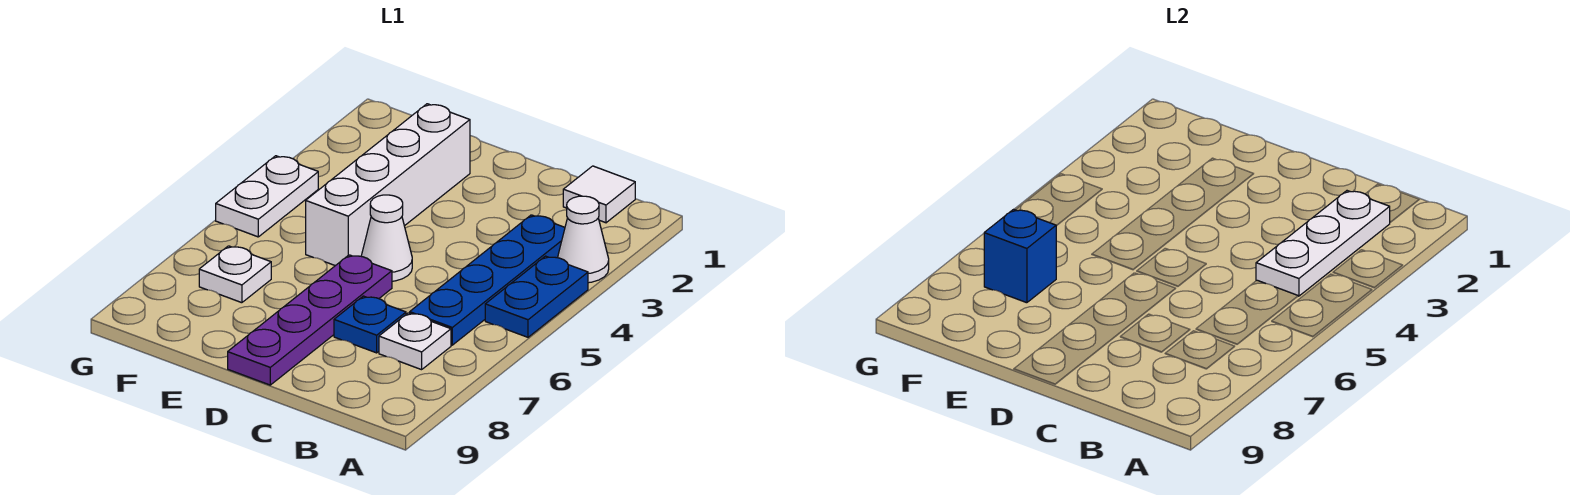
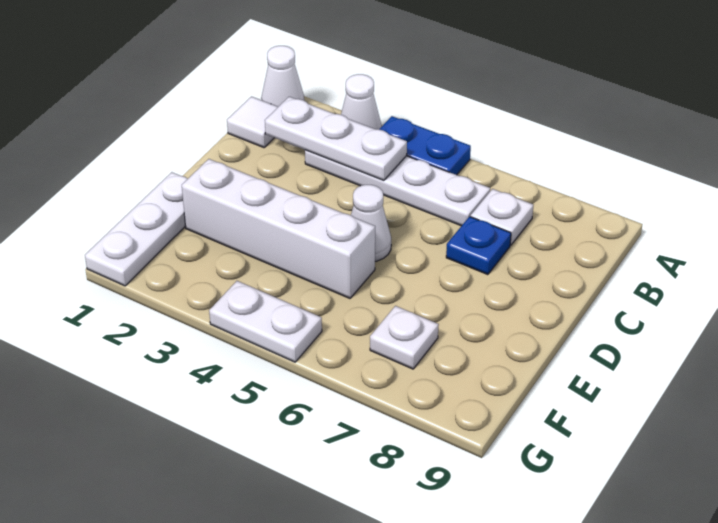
none -> white 1x1 cone [261,46,304,107]
blue 1x4 plate [410,215,565,345] -> white 1x4 plate [305,150,490,226]
purple 1x4 plate [228,255,392,385] -> none
none -> white 1x3 plate [85,172,188,286]
blue 1x1 brick [984,209,1056,303] -> none

